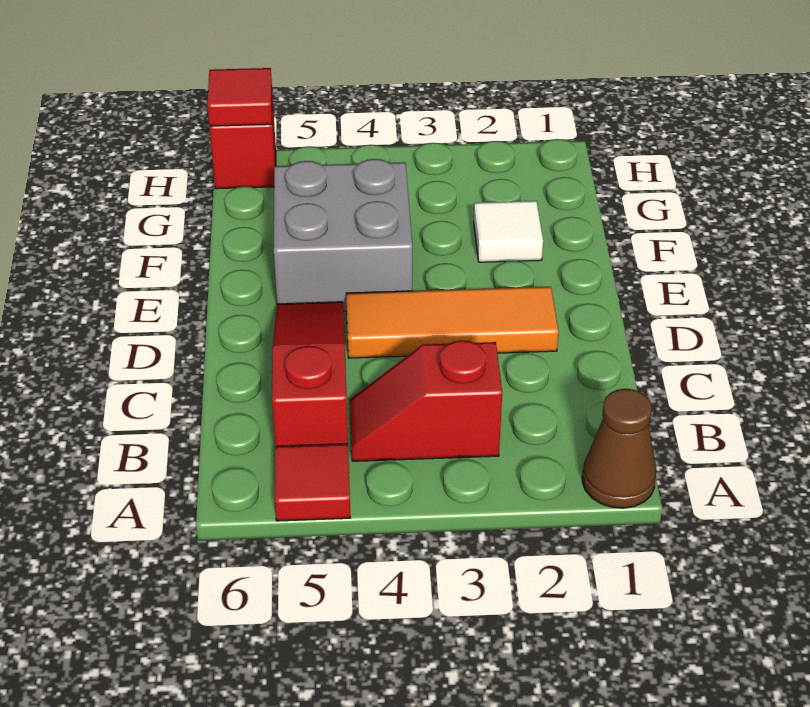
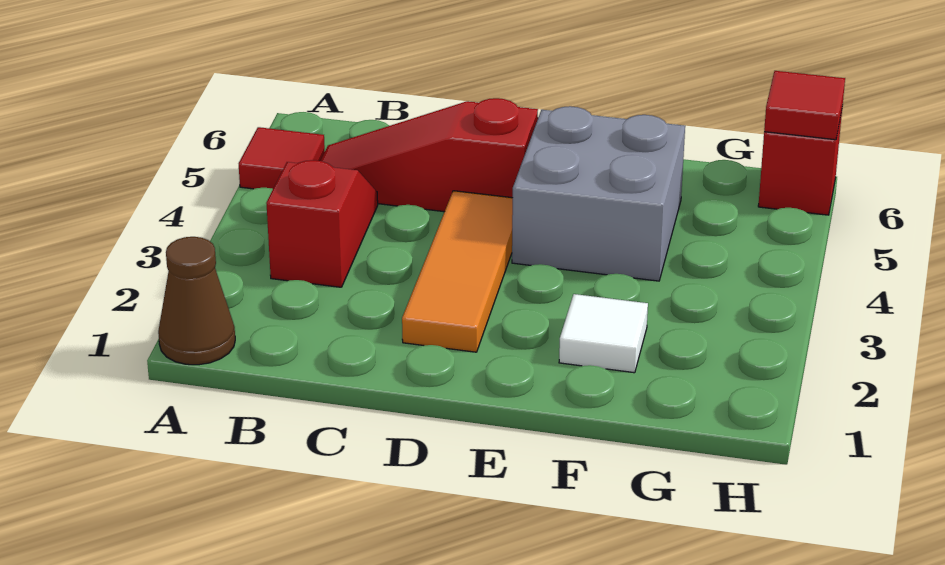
red 1x3 slope [272,302,348,446] -> red 1x3 slope turned to [321,98,538,212]

